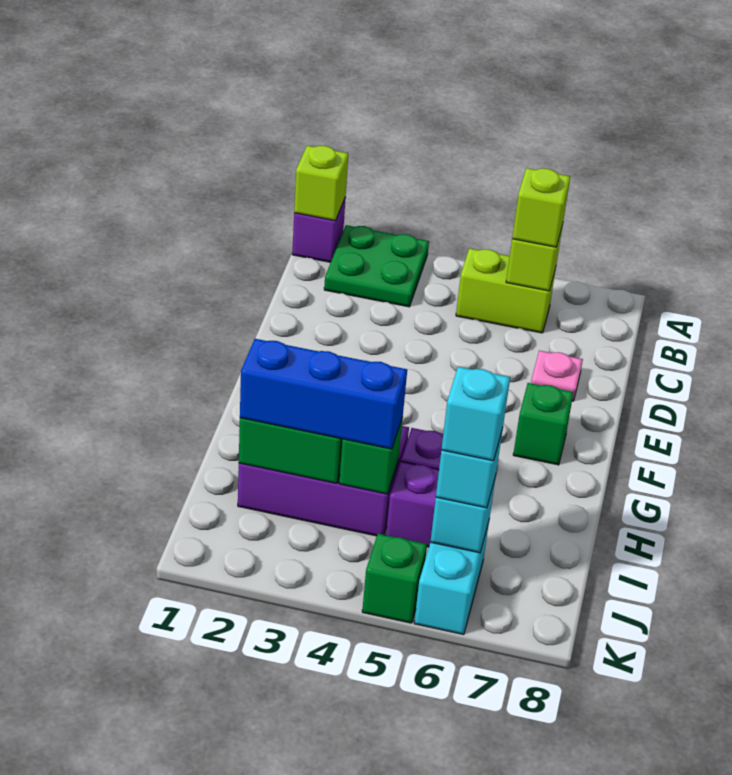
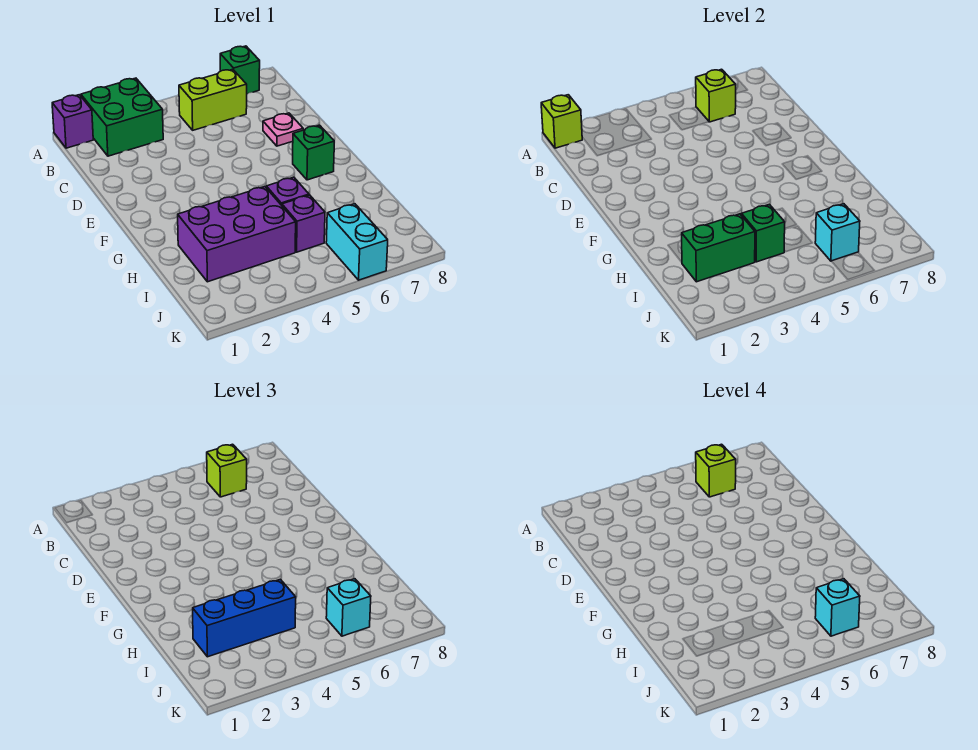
green 2x2 plate [324,225,429,307] -> green 2x2 brick [81,78,163,156]
none -> lime 1x1 brick [696,444,736,497]
green 1x1 brick [362,534,427,623] -> green 1x1 brick moved to [220,46,260,94]

